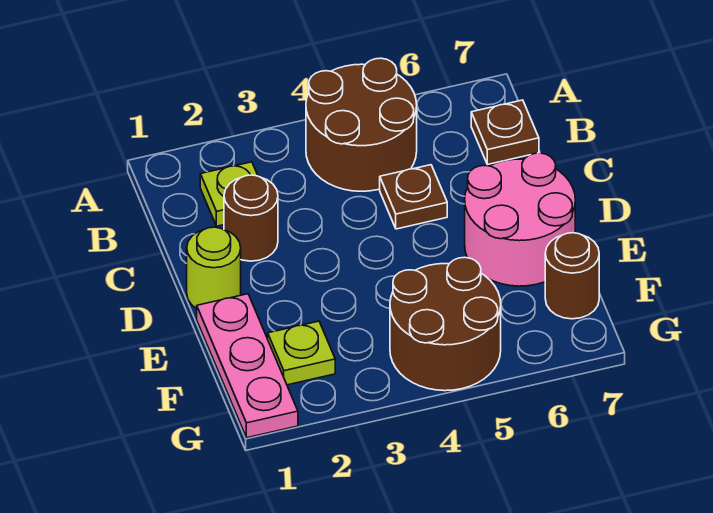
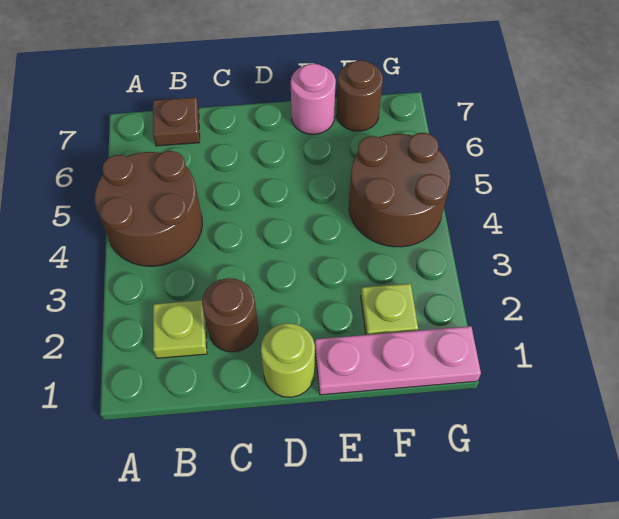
brown 1x1 plate [380,165,447,229] -> none
pink 2x2 round brick [465,153,575,286] -> pink 1x1 round brick [291,64,336,134]

